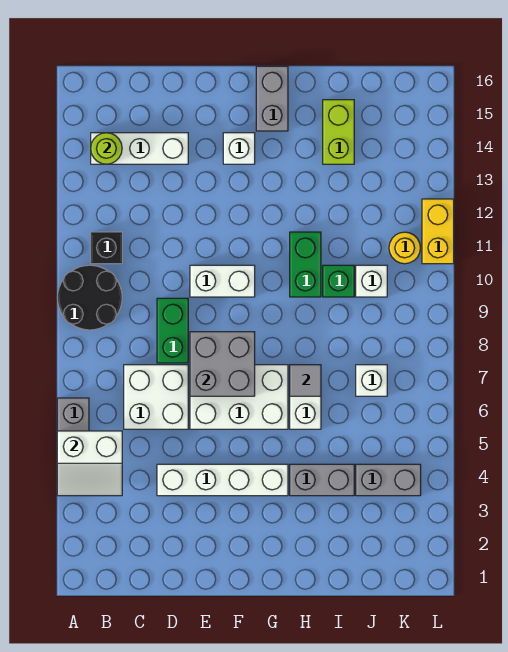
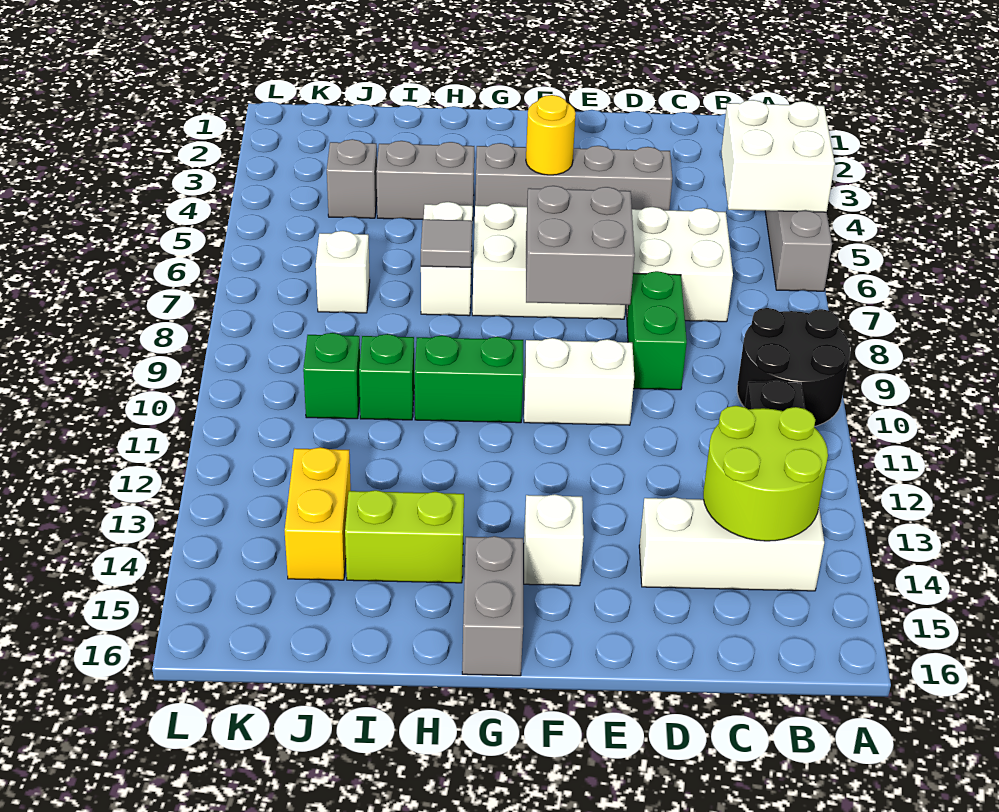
white 2x2 slope [57,431,122,496] -> white 2x2 brick [721,100,835,212]
lime 1x1 round brick [91,133,122,164] -> lime 2x2 round brick [703,406,828,541]
white 1x4 brick [157,464,288,496] -> grey 1x4 brick [475,143,672,210]
green 1x2 brick [290,232,321,297] -> green 1x2 brick turned to [415,335,523,423]
lime 1x2 brick [323,100,354,164] -> lime 1x2 brick turned to [345,490,464,583]
grey 1x2 brick [356,464,421,496] -> grey 1x1 brick [327,139,377,218]
white 1x1 brick [356,265,387,297] -> green 1x1 brick [303,333,360,419]
yellow 1x1 round brick [389,232,420,264] -> yellow 1x1 round brick moved to [526,95,576,175]
yellow 1x2 brick [422,199,454,264] -> yellow 1x2 brick moved to [285,447,351,580]

